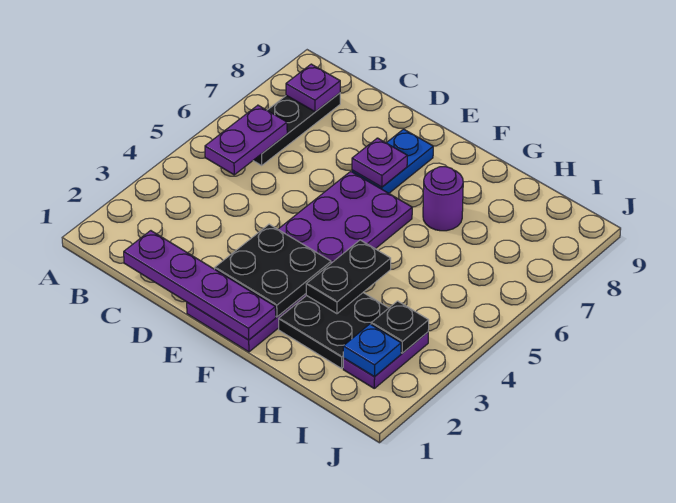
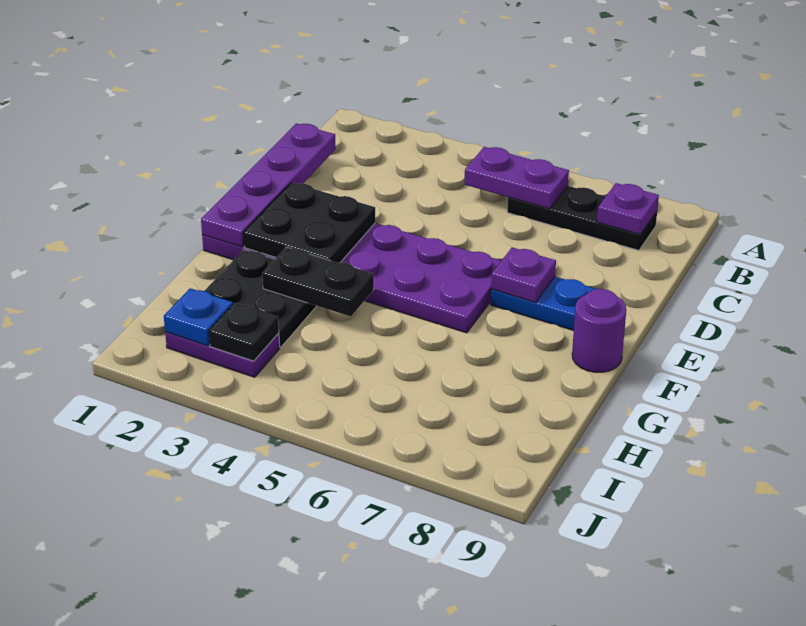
purple 1x1 round brick [423,167,463,231] -> purple 1x1 round brick moved to [572,289,626,372]

